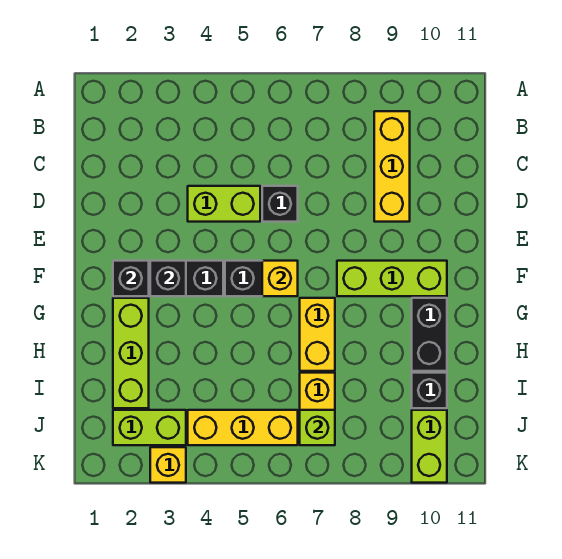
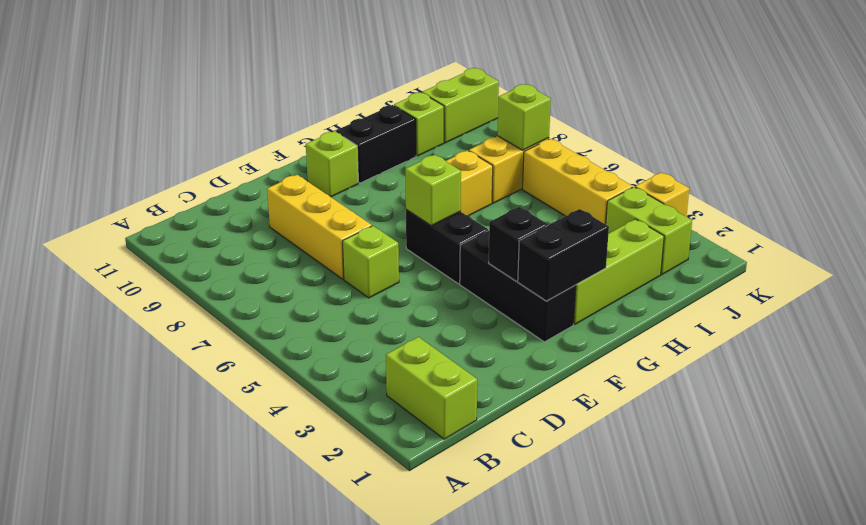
yellow 1x3 brick [374,111,410,222] -> yellow 1x3 brick turned to [267,175,372,279]
lime 1x2 brick [188,186,260,222] -> lime 1x2 brick moved to [386,337,477,439]
black 1x1 brick [262,186,298,222] -> lime 1x1 brick [343,226,399,298]
black 1x1 brick [113,261,149,296] -> black 1x2 brick [518,209,609,301]
yellow 1x1 brick [262,261,298,296] -> lime 1x1 brick [405,155,461,226]
lime 1x3 brick [337,261,447,296] -> lime 1x1 brick [306,131,358,197]
black 1x1 brick [412,373,447,408] -> lime 1x1 brick [394,92,444,156]

